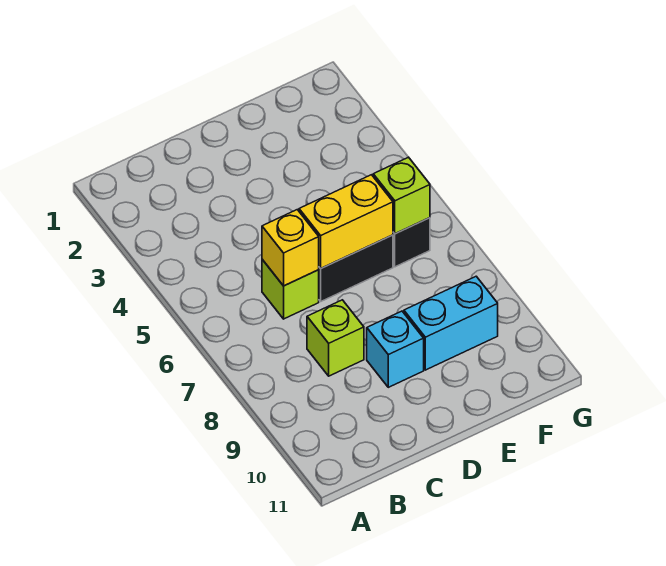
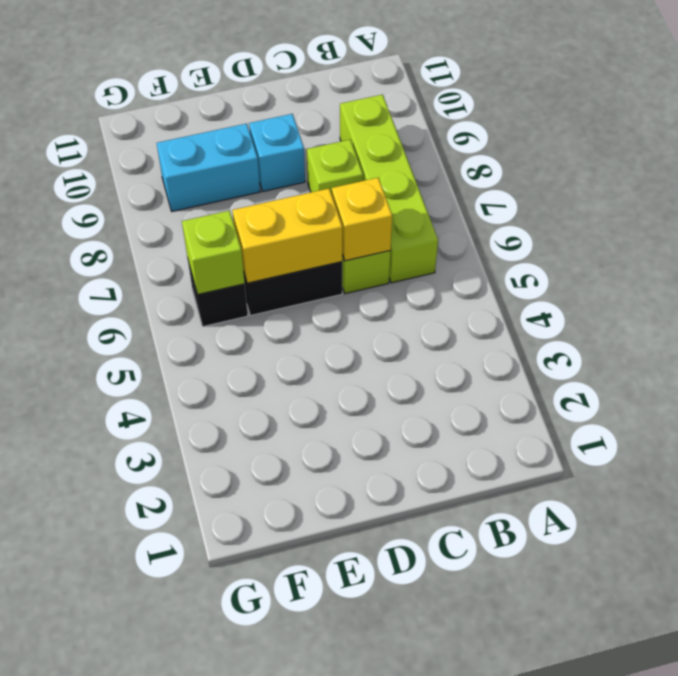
none -> lime 1x4 brick [340,95,438,283]

